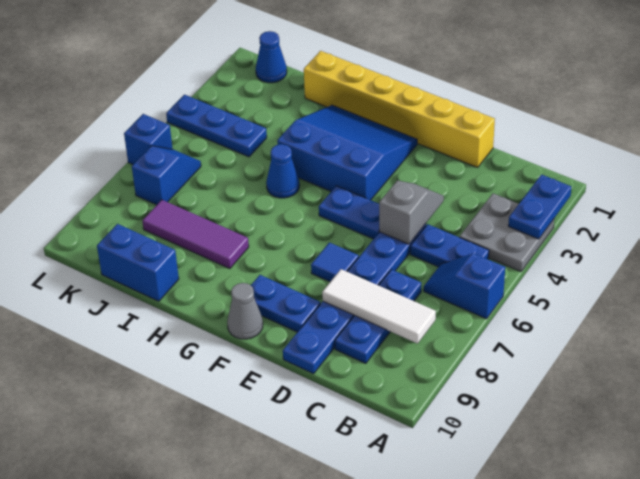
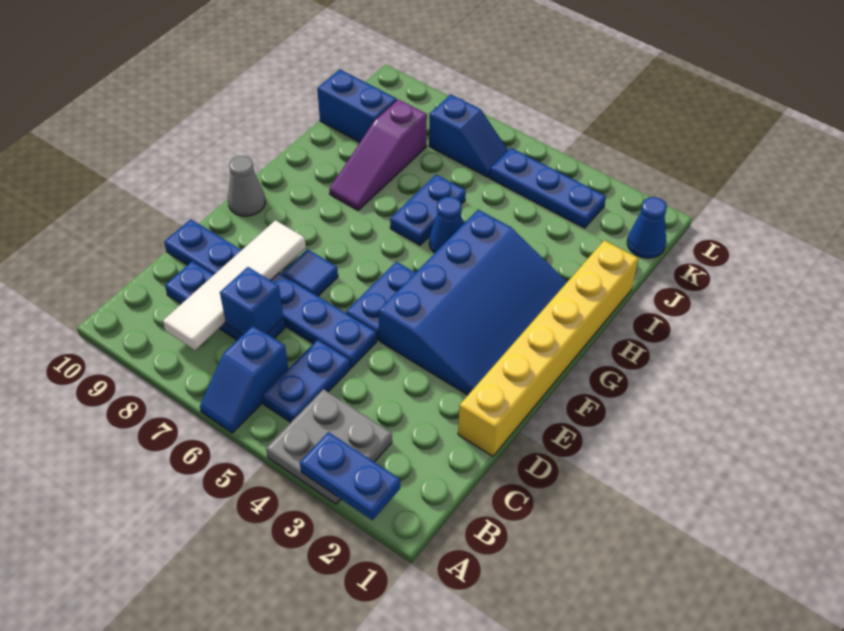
blue 1x2 slope [424,253,505,319] -> blue 1x2 slope turned to [200,325,288,433]
white 1x3 tile [322,269,436,344] -> white 1x4 tile [163,220,306,350]
grey 1x2 slope [379,180,444,244] -> none
blue 1x2 plate [251,275,320,332] -> blue 1x2 plate moved to [390,175,466,245]
blue 3x3 slope [277,105,417,200] -> blue 3x4 slope [379,210,567,395]
purple 1x3 tile [143,200,249,269] -> purple 1x3 slope [329,99,427,210]
blue 1x2 brick [97,224,179,301] -> blue 1x2 brick turned to [317,69,397,142]
blue 1x3 plate [166,95,267,157] -> blue 1x3 plate turned to [490,148,606,228]
blue 1x1 brick [124,114,172,164] -> blue 1x1 brick moved to [220,267,283,335]

